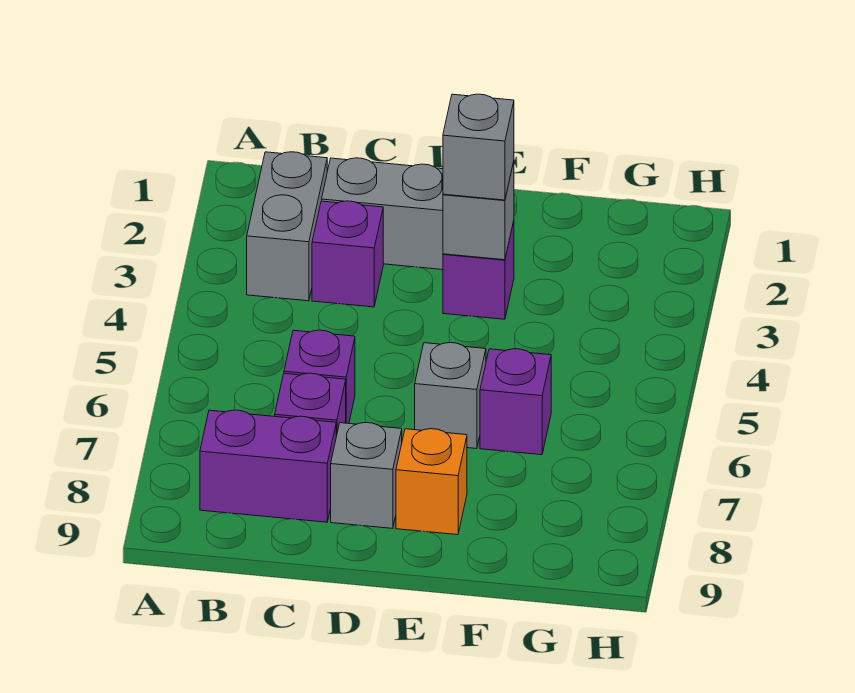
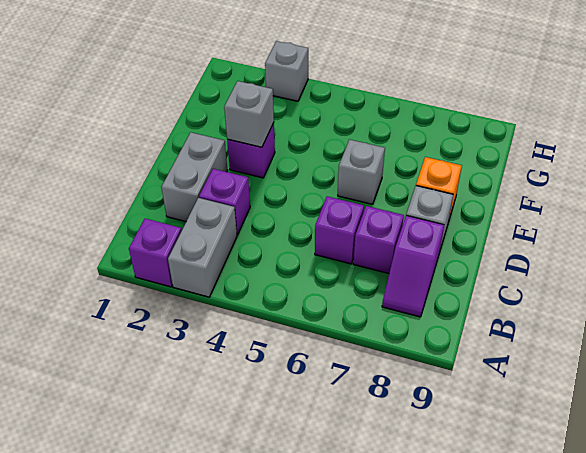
grey 1x2 brick [247,152,327,301] -> grey 1x2 brick turned to [168,198,237,297]
purple 1x2 brick [200,410,336,522] -> purple 1x2 slope [382,216,444,317]
grey 1x1 brick [443,94,514,200] -> grey 1x1 brick moved to [265,41,308,101]
purple 1x1 brick [480,349,551,455] -> purple 1x1 brick moved to [129,219,182,287]

